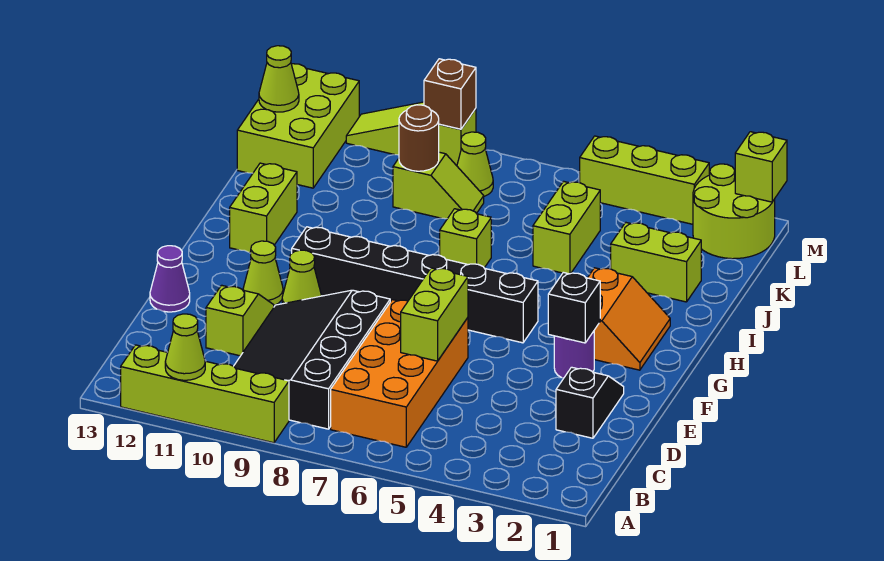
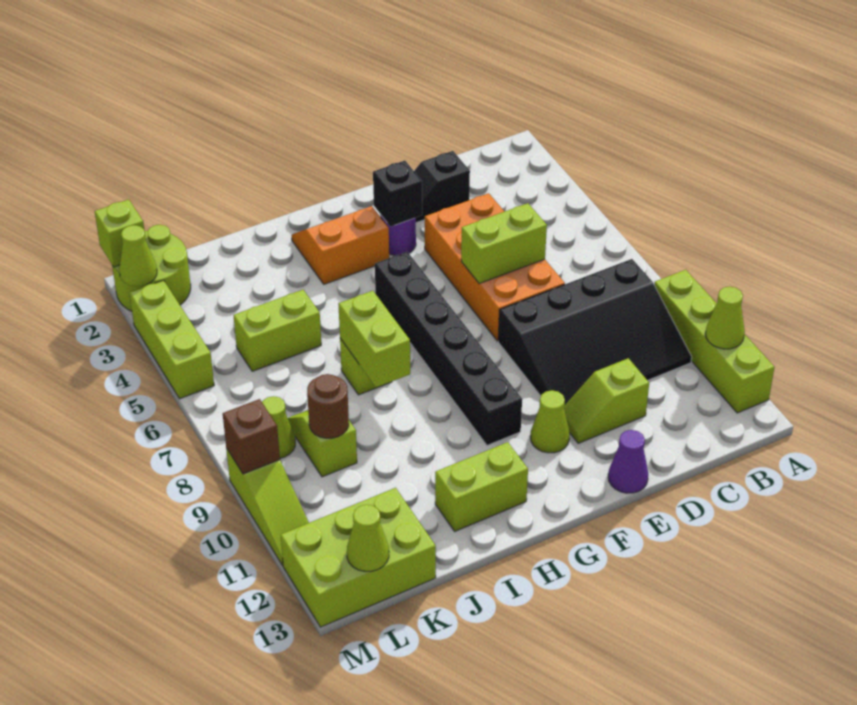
orange 2x4 brick [331,300,468,447] -> orange 2x4 brick turned to [425,193,565,341]
lime 1x1 cone [282,250,321,304] -> lime 1x1 cone moved to [119,225,157,286]
lime 1x2 brick [611,223,701,302] -> lime 1x2 brick moved to [338,291,410,387]

